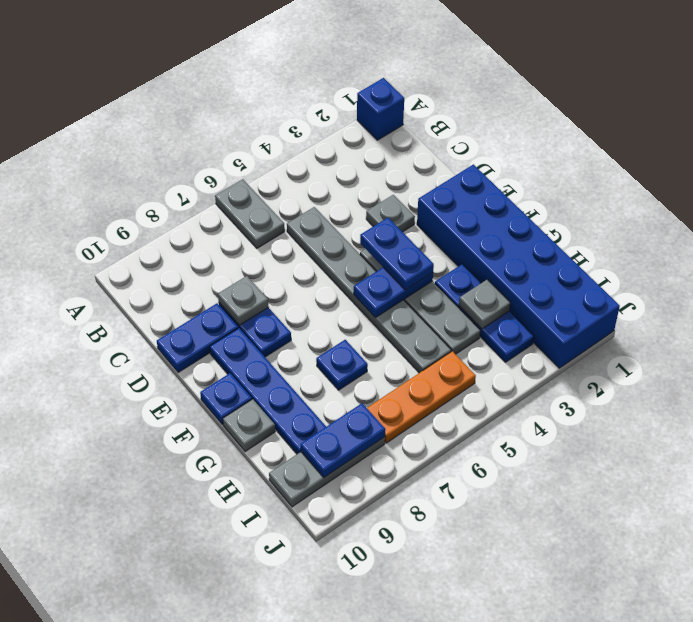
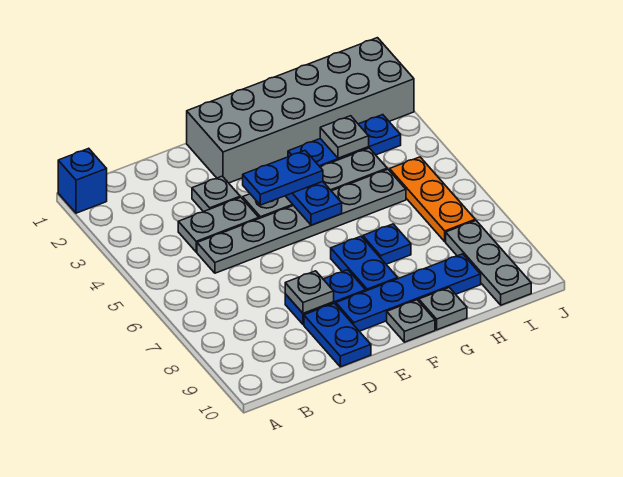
grey 1x2 plate [215,179,285,248] -> grey 1x2 plate moved to [178,197,259,252]
blue 2x6 brick [417,164,620,368] -> grey 2x6 brick [187,38,414,183]
blue 1x1 plate [200,373,252,425] -> grey 1x1 plate [387,300,435,342]
blue 1x2 plate [301,403,385,477] -> blue 1x2 plate moved to [331,236,398,291]

